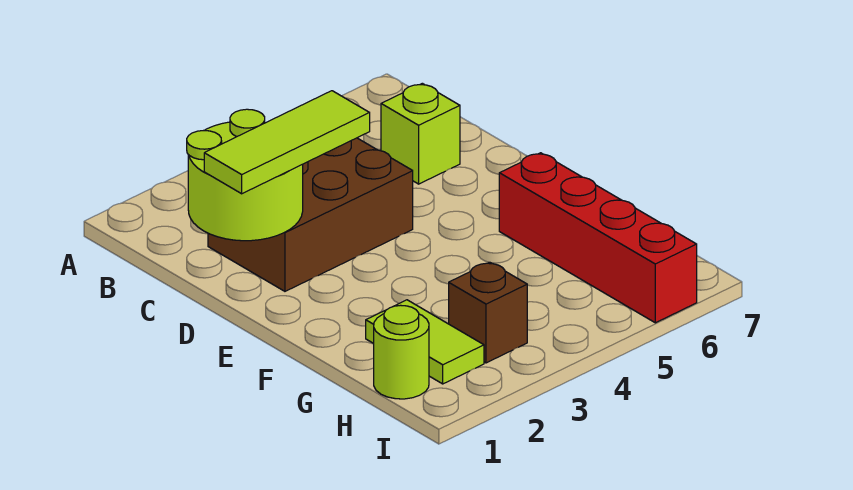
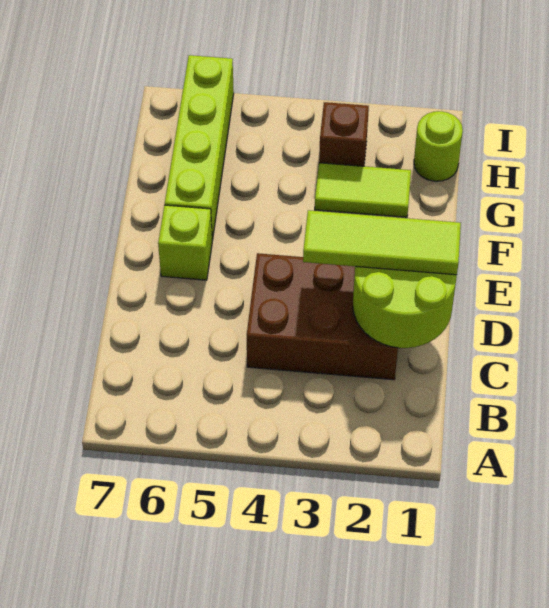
lime 1x1 brick [381,83,460,184] -> lime 1x1 brick moved to [158,205,212,280]
red 1x4 brick [499,153,697,323] -> lime 1x4 brick [165,55,234,240]
lime 1x2 tile [366,300,484,384] -> lime 1x2 tile turned to [315,163,411,217]

